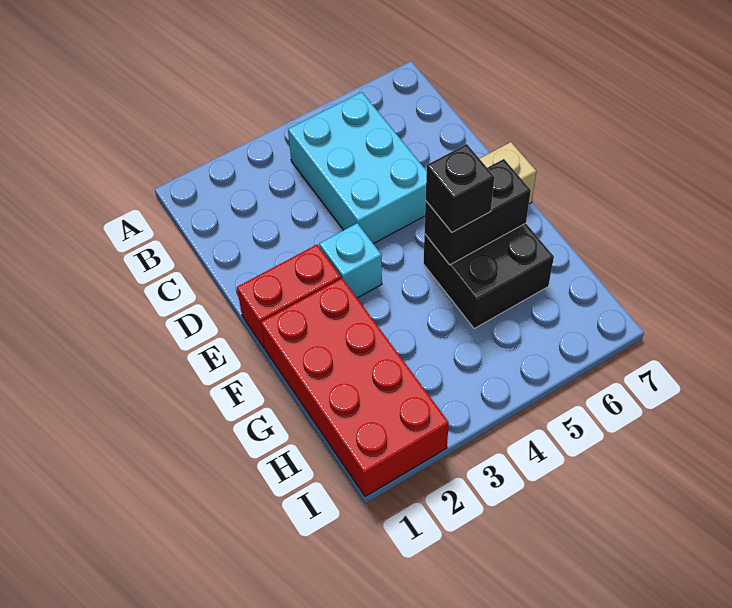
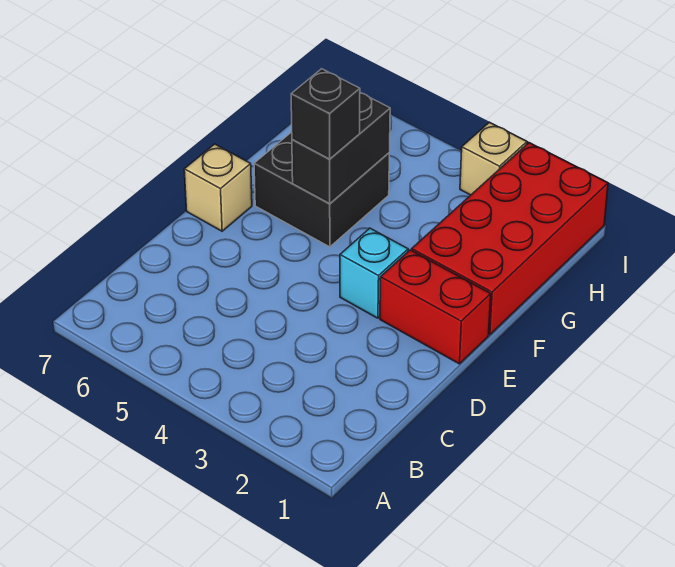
cyan 2x3 brick [288,92,427,244] -> none
black 1x2 brick [424,159,531,265] -> black 1x2 brick turned to [292,93,390,203]
none -> tan 1x1 brick [460,122,527,195]

